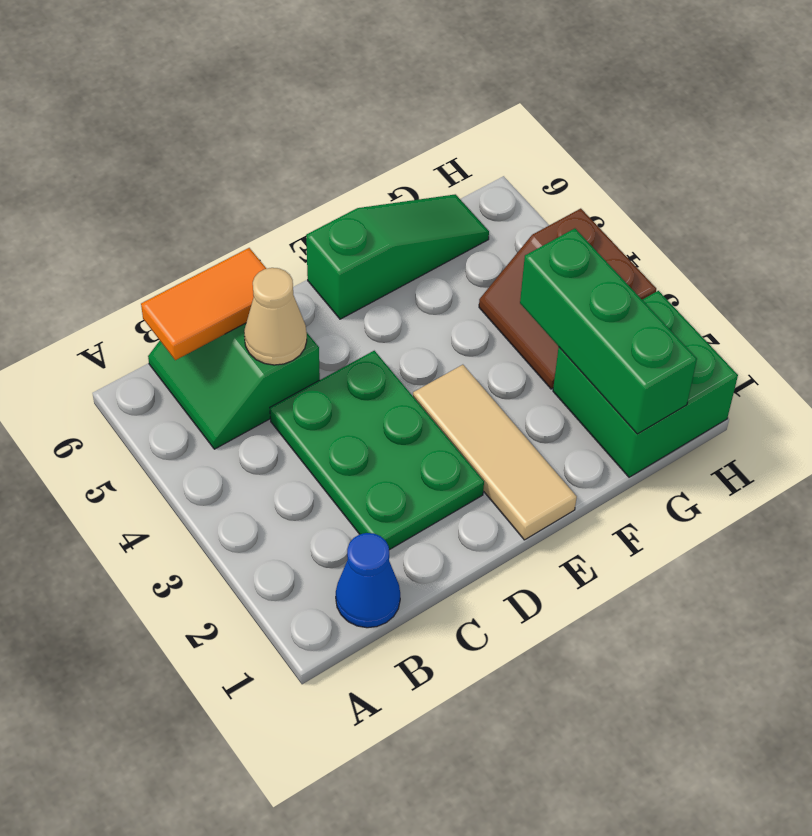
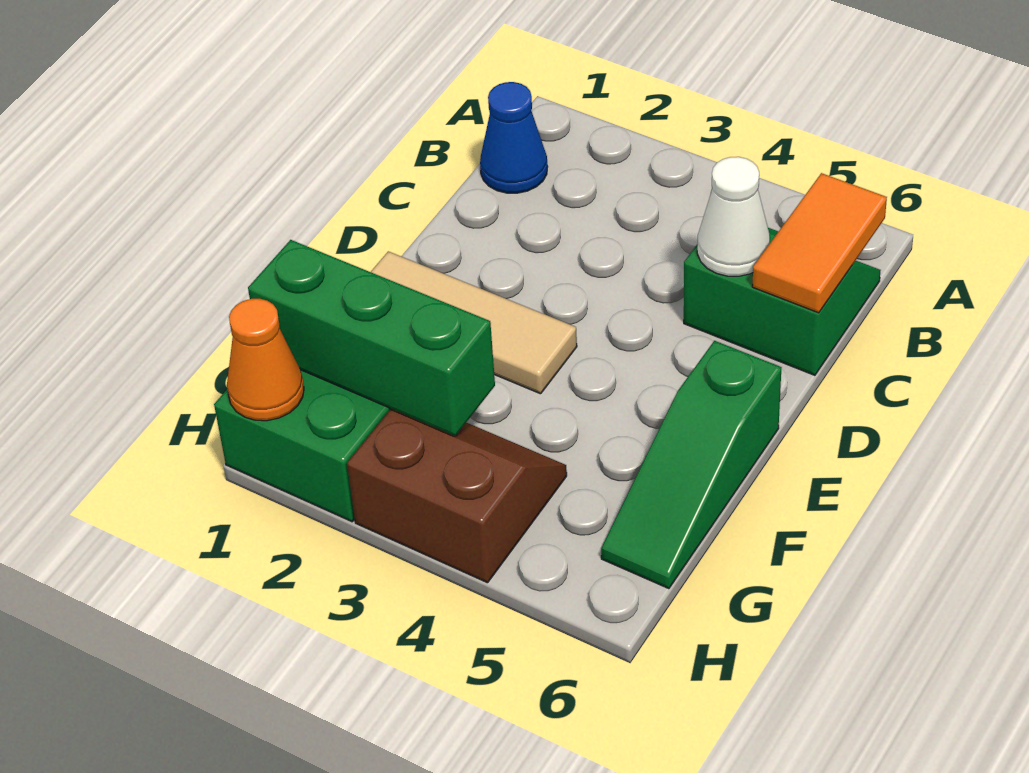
green 2x3 plate [270,351,484,550] -> none
tan 1x1 cone [244,268,307,365] -> white 1x1 cone [697,157,770,276]
none -> orange 1x1 cone [227,299,304,421]

